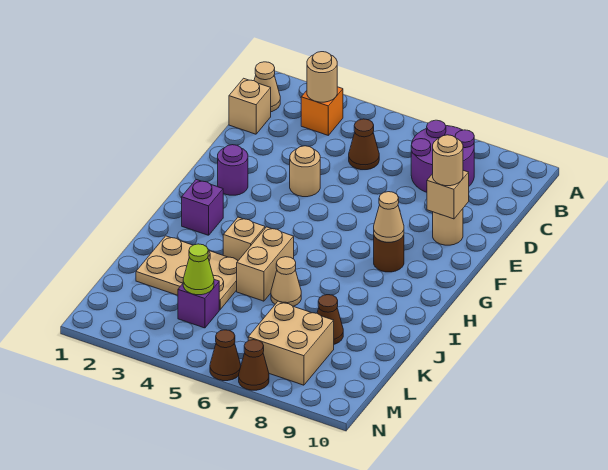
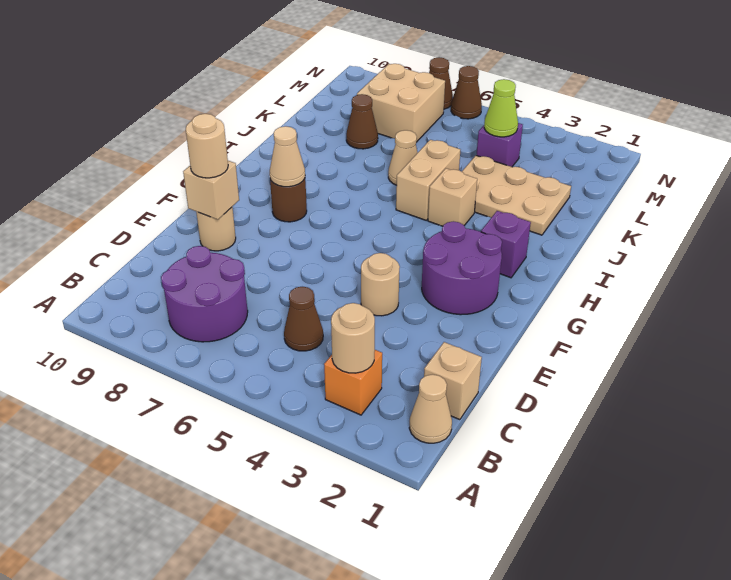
purple 1x1 round brick [218,145,248,195] -> purple 2x2 round brick [422,221,502,315]

